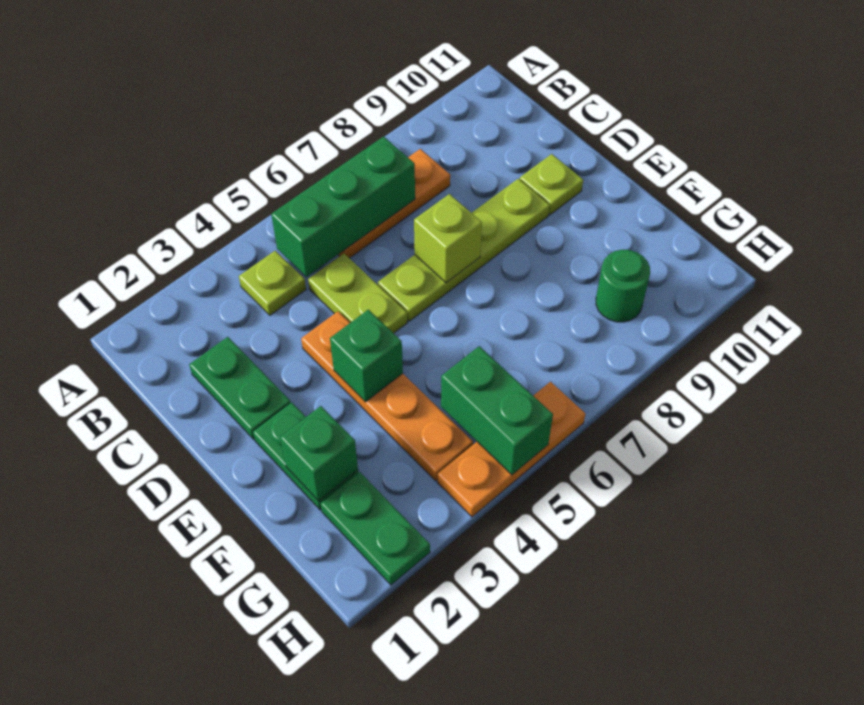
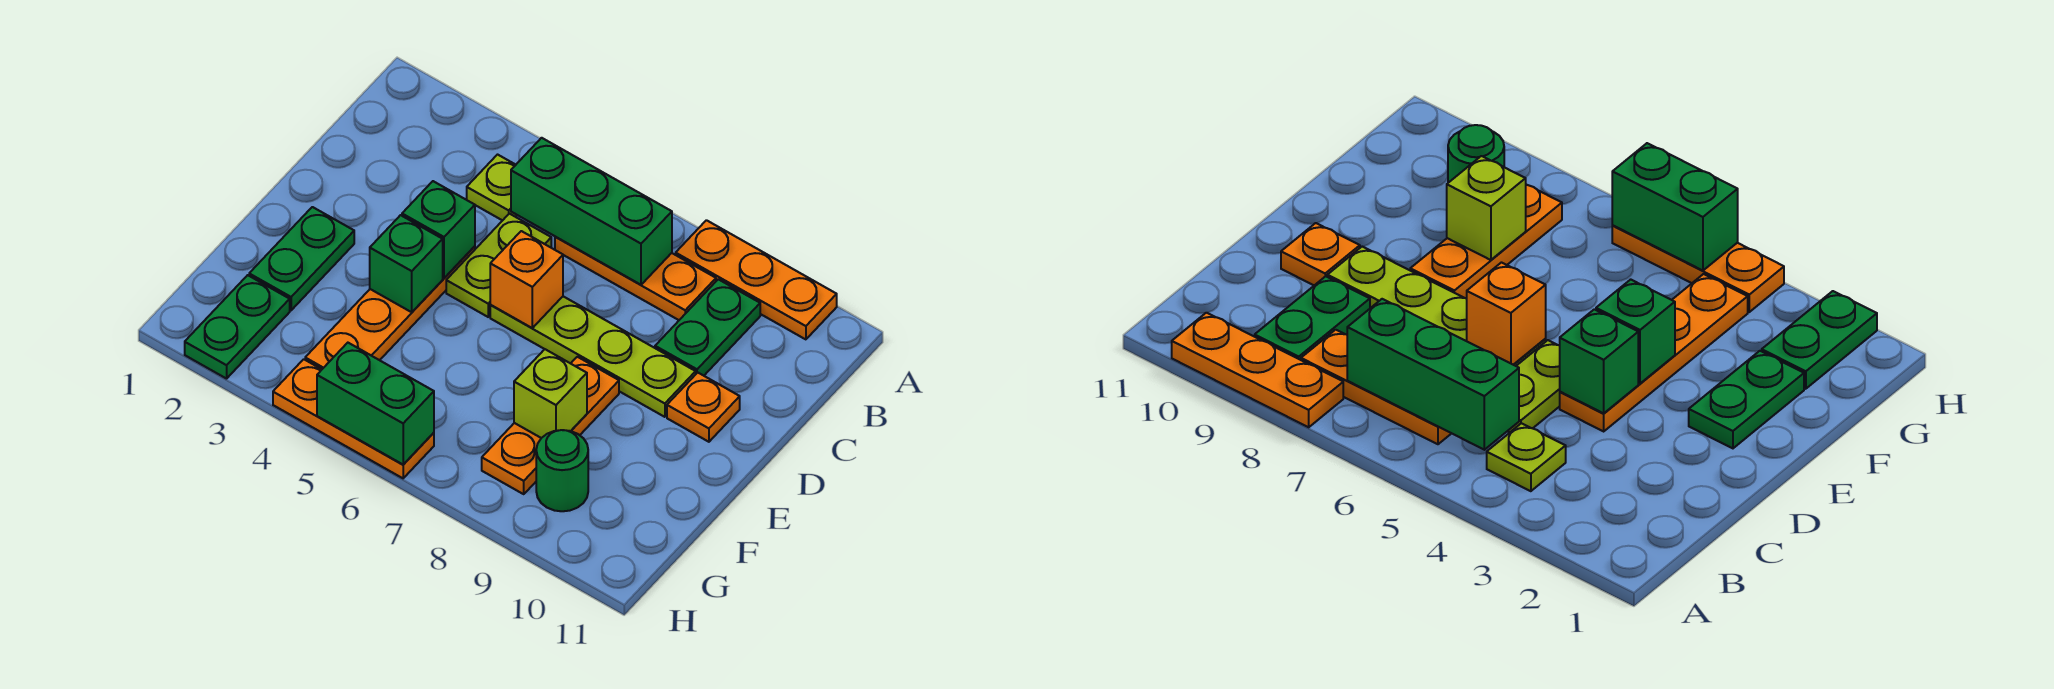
none -> orange 1x3 plate [676,220,837,339]
green 1x2 plate [189,337,291,439] -> green 1x2 plate moved to [655,279,760,376]
none -> orange 1x1 brick [490,231,563,328]
lime 1x1 brick [414,194,482,283] -> lime 1x1 brick moved to [514,349,587,438]
lime 1x1 plate [520,154,583,215] -> orange 1x1 plate [667,373,740,442]
none -> orange 1x3 plate [482,357,619,494]
green 1x1 brick [280,406,358,501] -> green 1x1 brick moved to [402,181,475,278]
green 1x2 brick [441,346,553,475] -> green 1x2 brick turned to [317,343,434,465]

